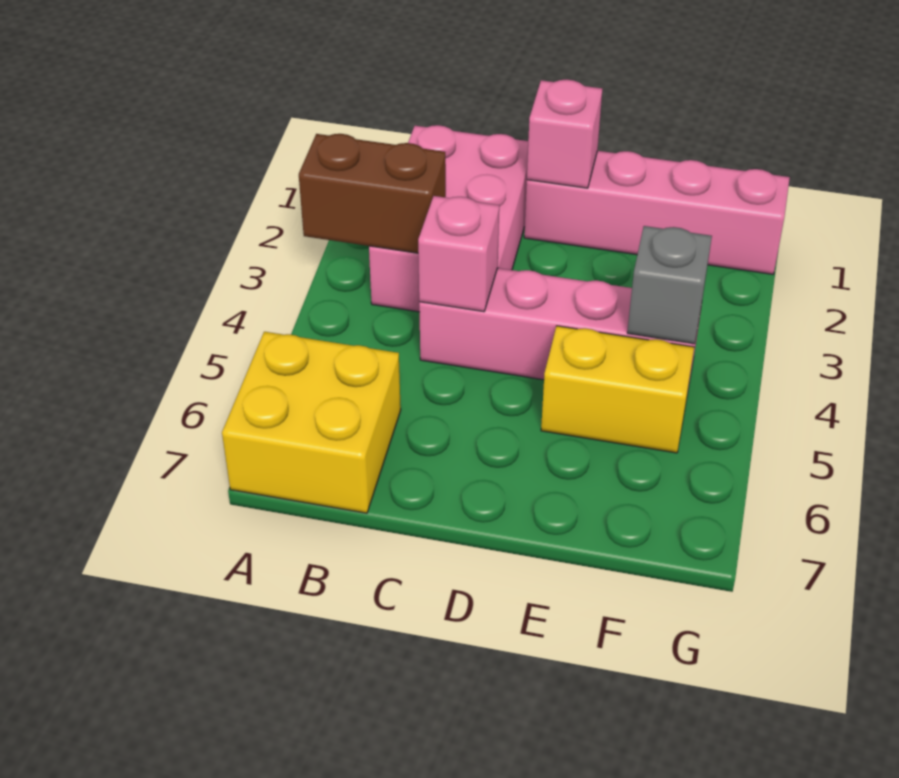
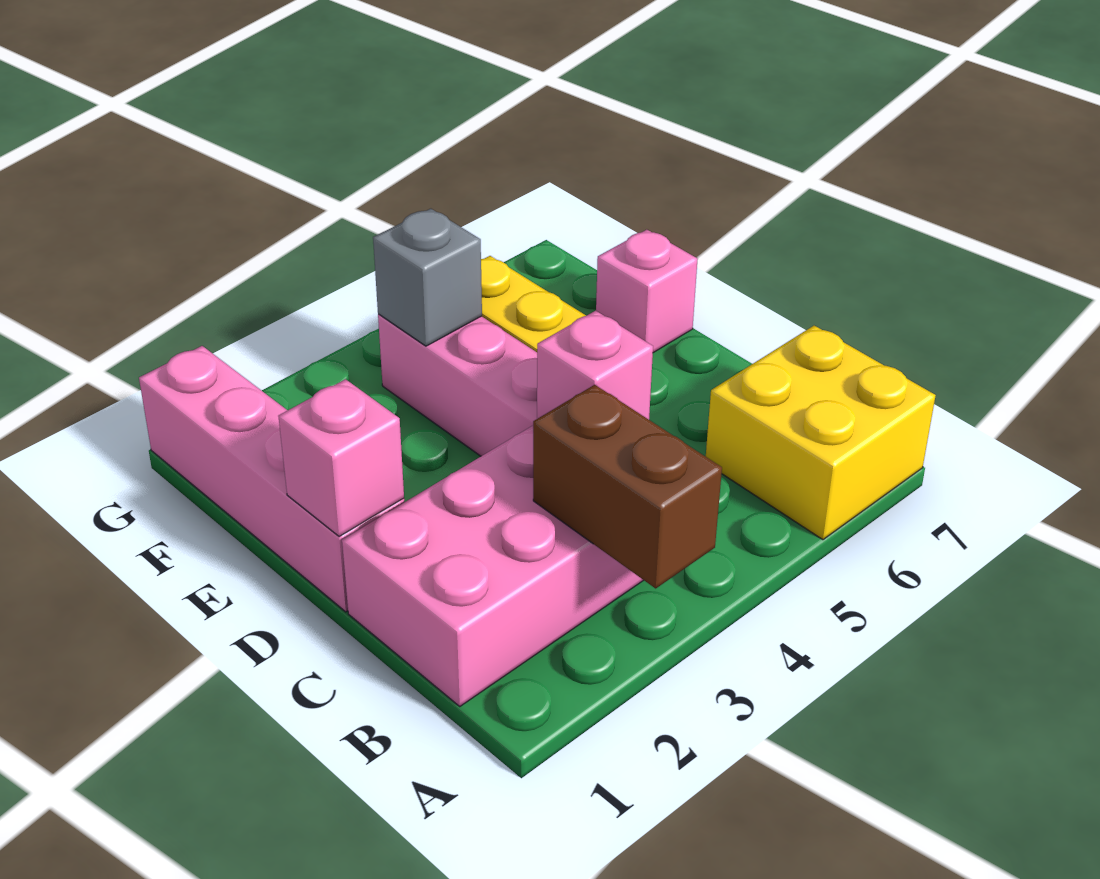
none -> pink 1x1 brick [596,230,698,353]

